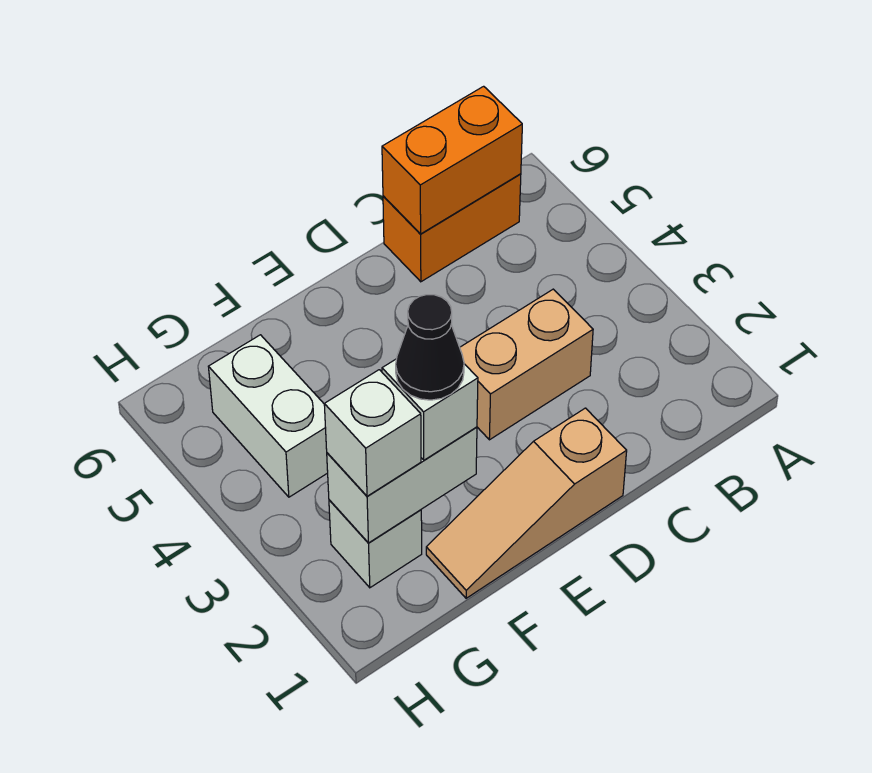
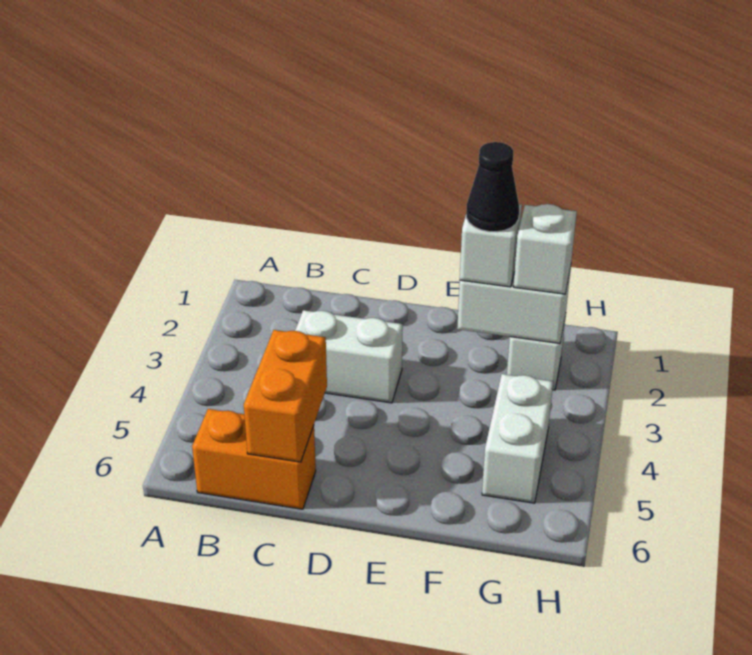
orange 1x2 brick [382,86,522,234] -> orange 1x2 brick turned to [244,330,327,462]
tan 1x2 brick [460,289,593,440] -> white 1x2 brick [295,310,403,403]
tan 1x3 slope [426,408,627,598] -> none

